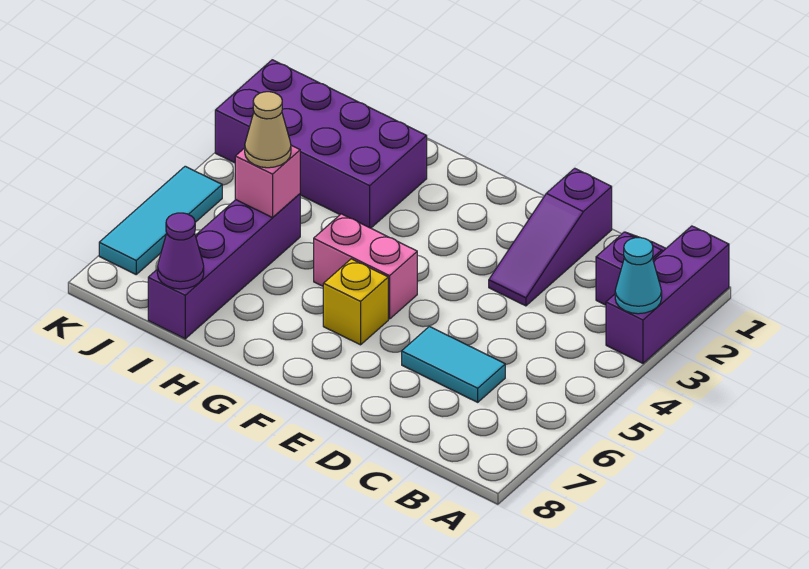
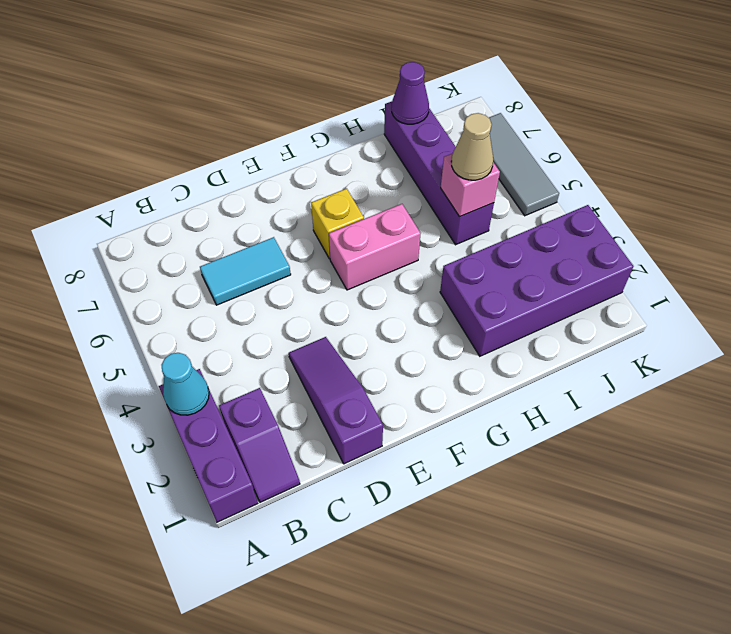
cyan 1x3 tile [99,166,222,274] -> grey 1x3 tile [489,113,559,216]

